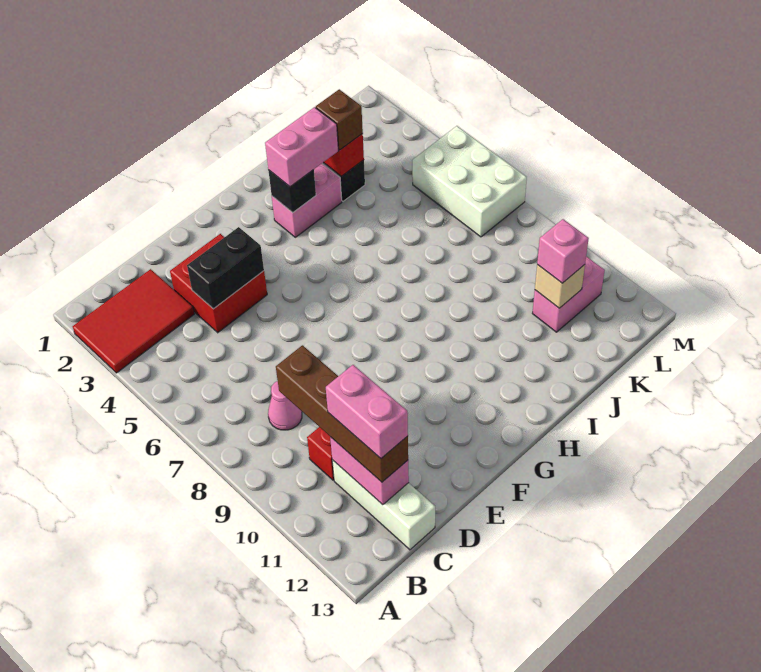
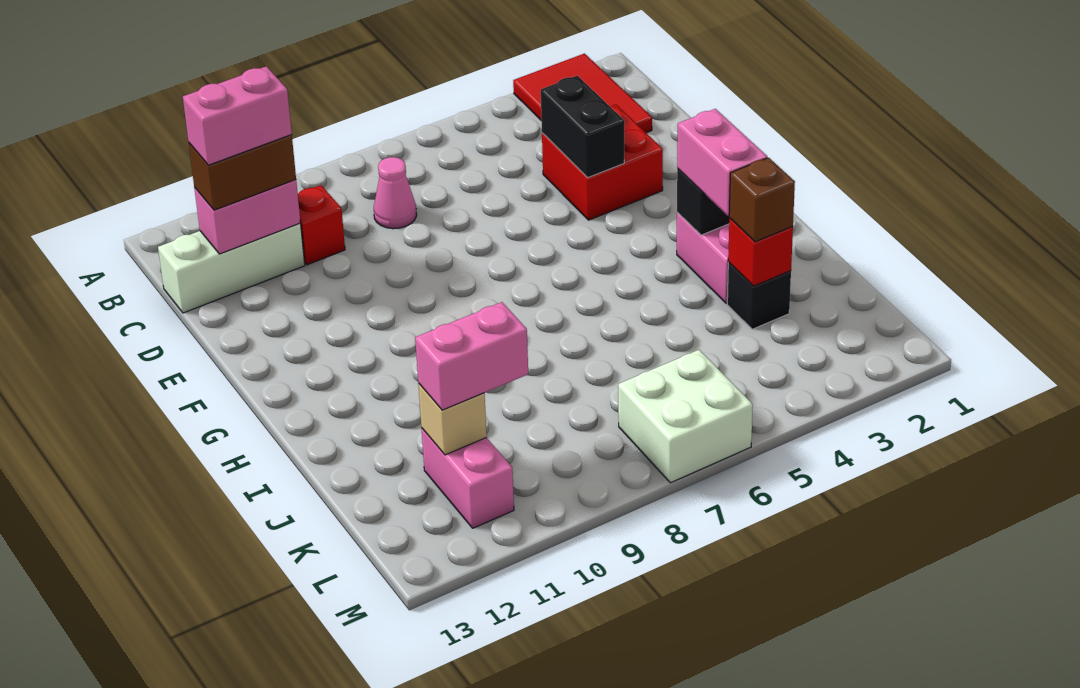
brown 1x4 brick [276,345,408,482] -> brown 1x2 brick [189,135,296,210]
pink 1x1 brick [537,219,589,283] -> pink 1x2 brick [415,302,528,410]
white 2x3 brick [412,126,527,237] -> white 2x2 brick [618,350,753,483]

